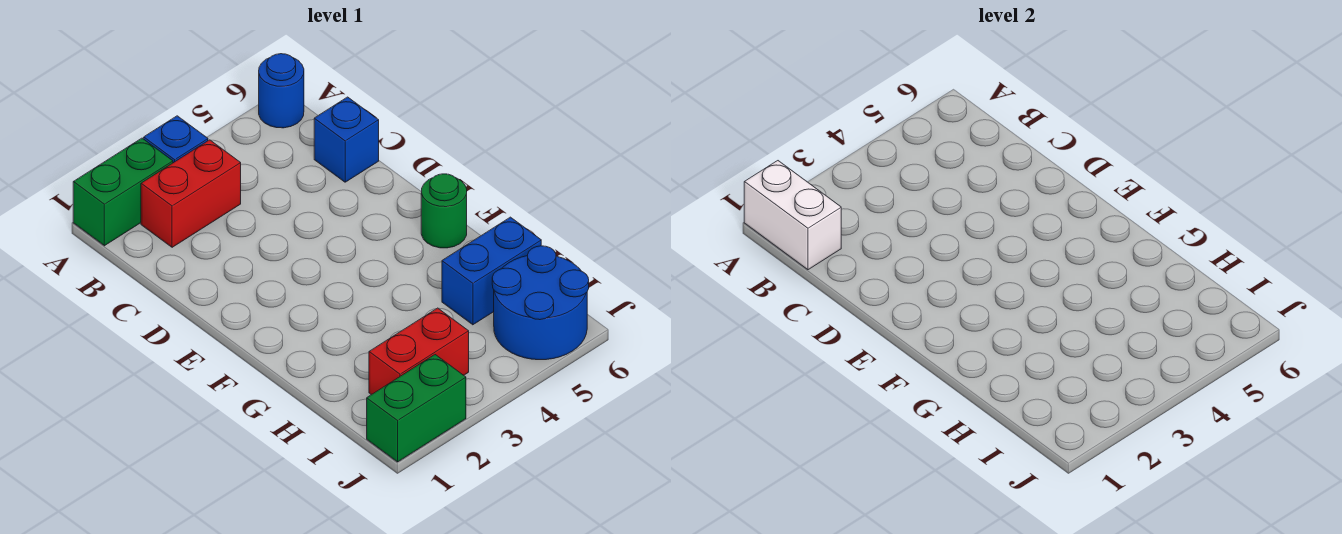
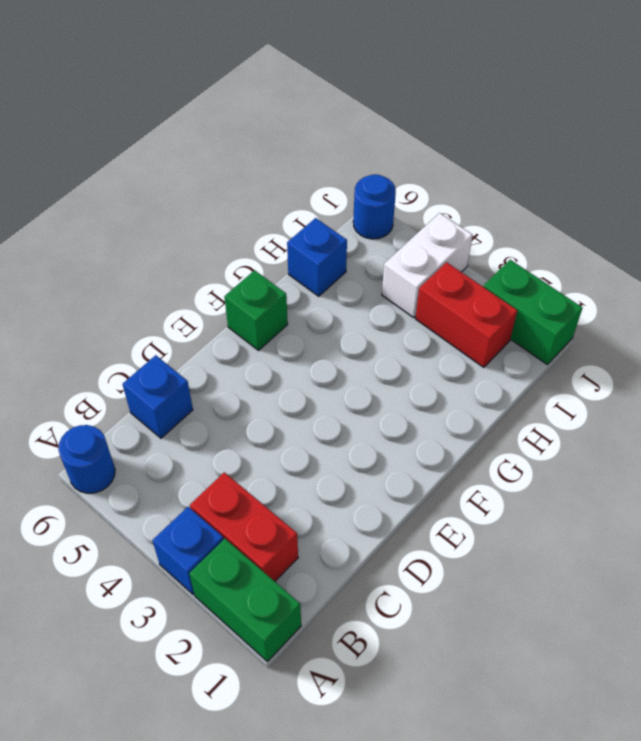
white 1x2 brick [744,161,841,270] -> white 1x2 brick moved to [382,213,473,318]
green 1x1 round brick [421,174,467,248] -> green 1x1 brick [224,270,288,350]
blue 1x2 brick [442,217,541,325] -> blue 1x1 brick [287,218,347,296]
blue 2x2 round brick [492,246,589,360] -> blue 1x1 round brick [353,174,396,239]

